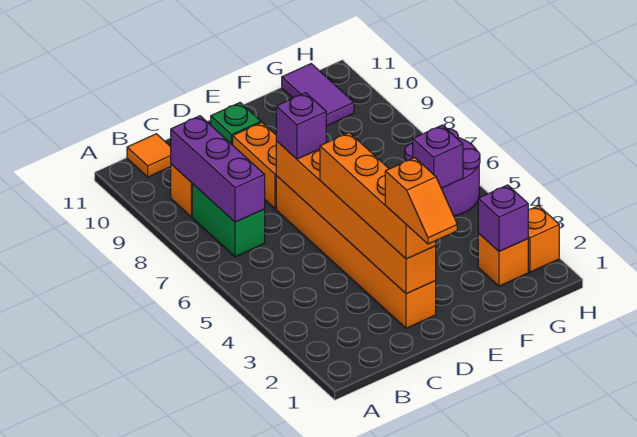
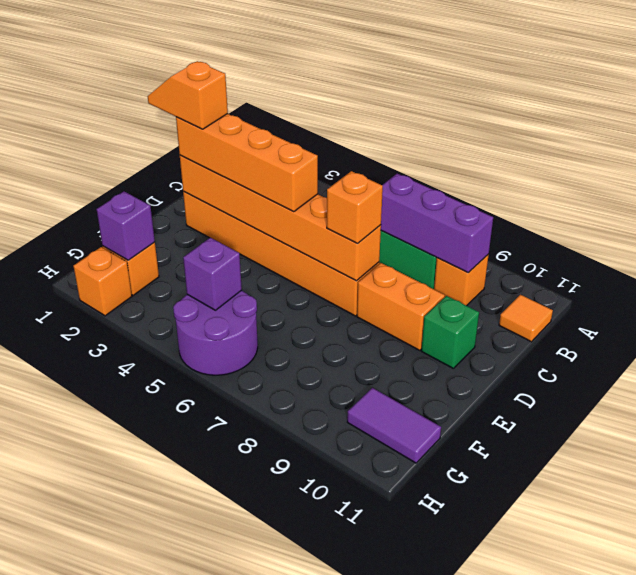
purple 1x1 brick [276,93,326,159] -> orange 1x1 brick [327,171,383,244]

